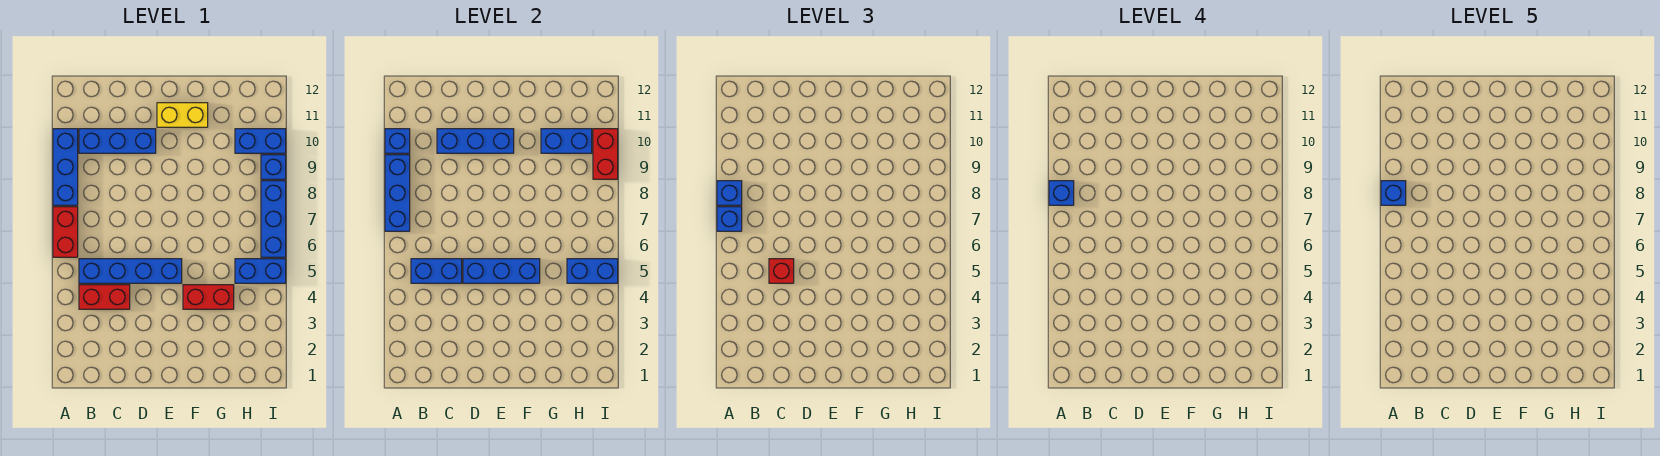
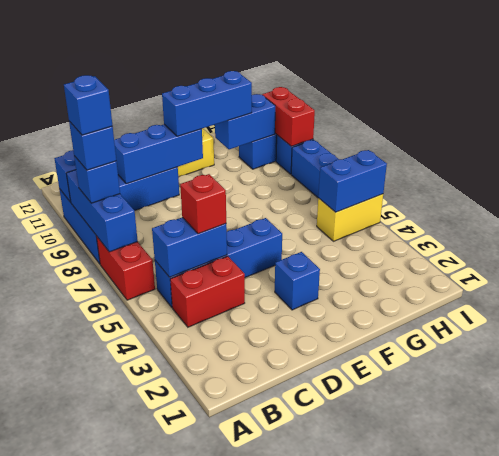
blue 1x1 brick [717,207,742,231] -> blue 1x1 brick moved to [275,252,320,310]
blue 1x3 brick [463,259,540,283] -> blue 1x3 brick moved to [162,71,252,136]
red 1x2 brick [183,285,234,309] -> none
blue 1x2 brick [235,259,286,283] -> yellow 1x2 brick [317,194,383,241]

